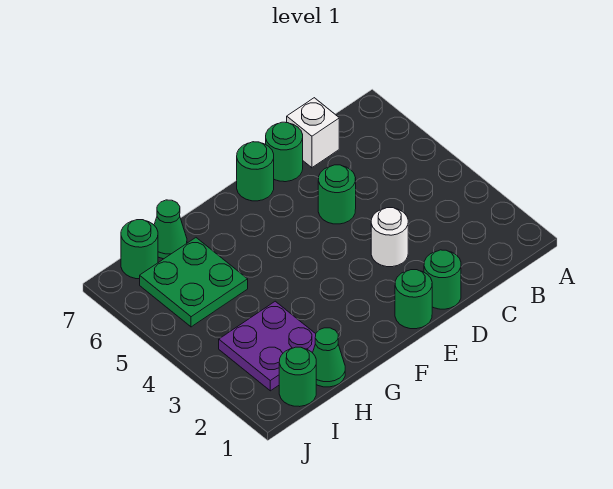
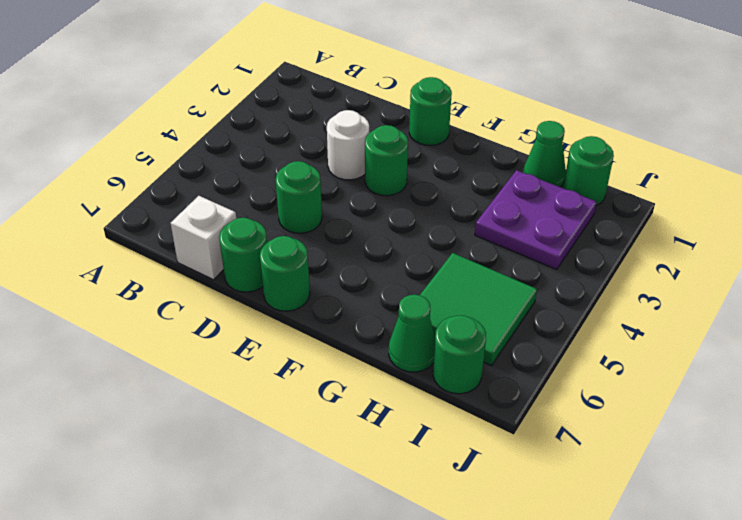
green 1x1 round brick [424,250,461,309] -> green 1x1 round brick moved to [365,125,408,196]
green 2x2 plate [140,238,248,327] -> green 2x2 tile [420,253,537,366]

